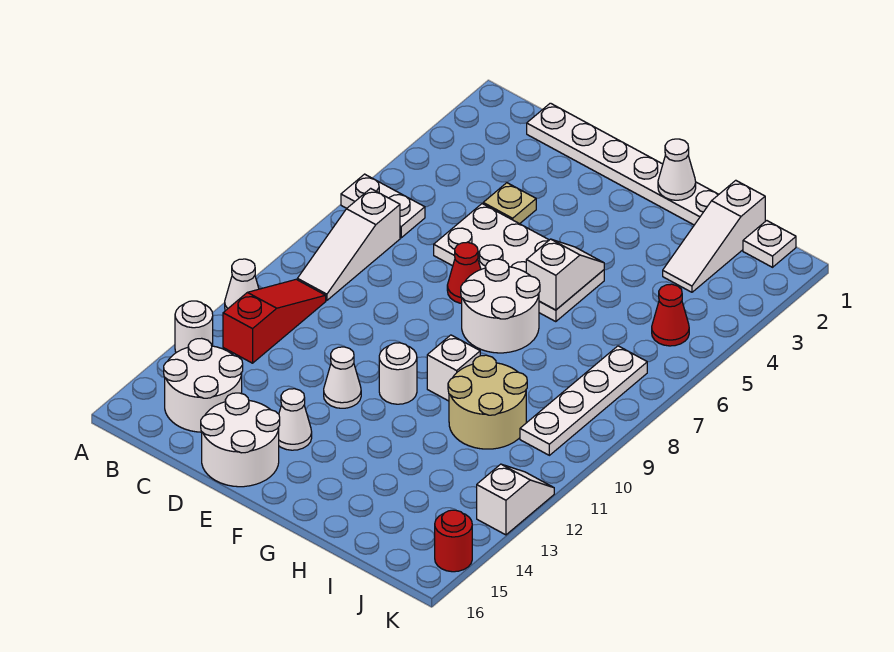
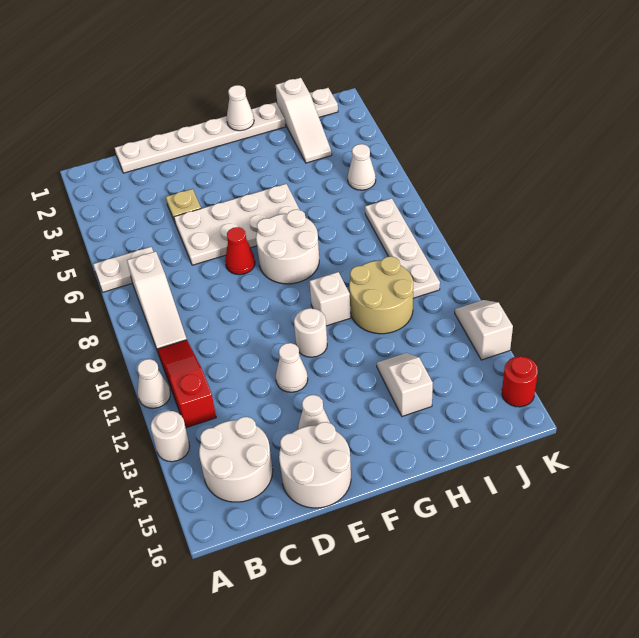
white 1x2 slope [526,239,604,310] -> white 1x2 slope moved to [377,353,433,416]
red 1x1 cone [652,284,689,346] -> white 1x1 cone [348,144,376,190]

